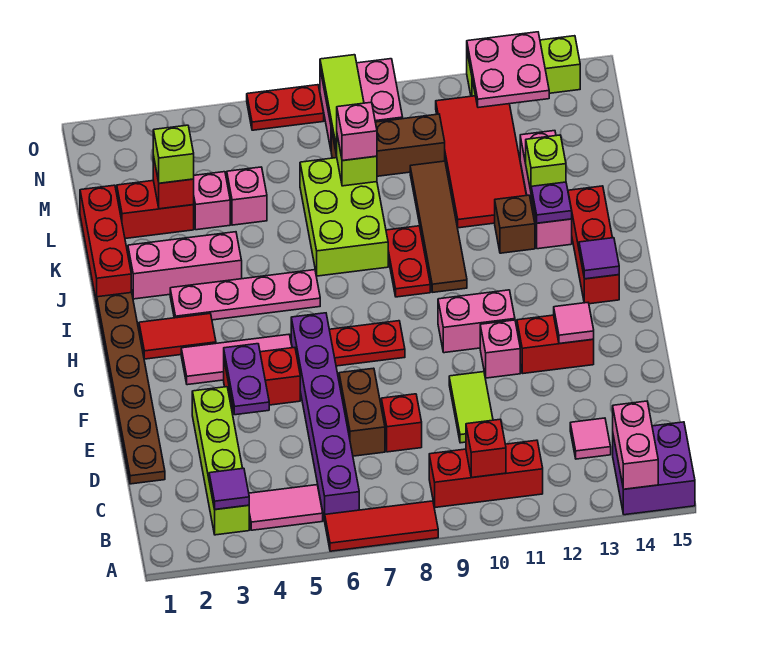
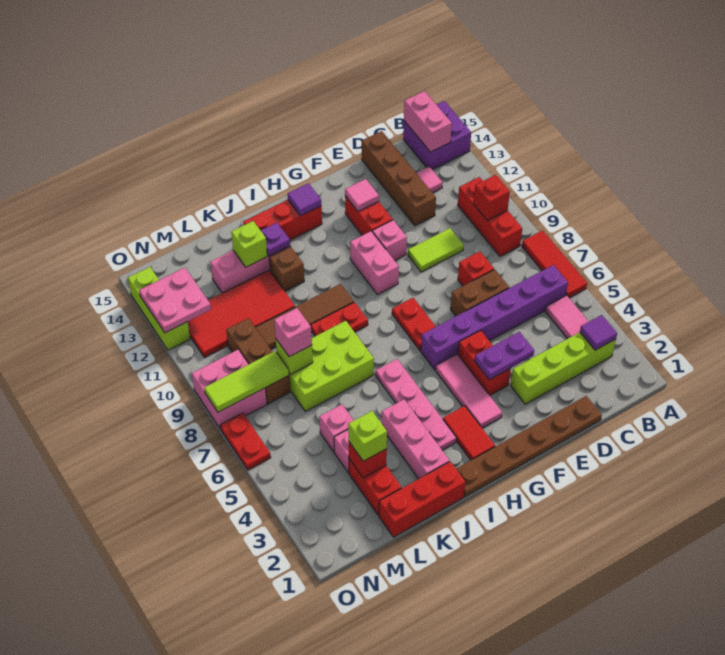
pink 1x2 brick [613,401,658,489] -> pink 1x2 brick turned to [404,91,452,152]
none -> brown 1x4 brick [362,131,436,226]

